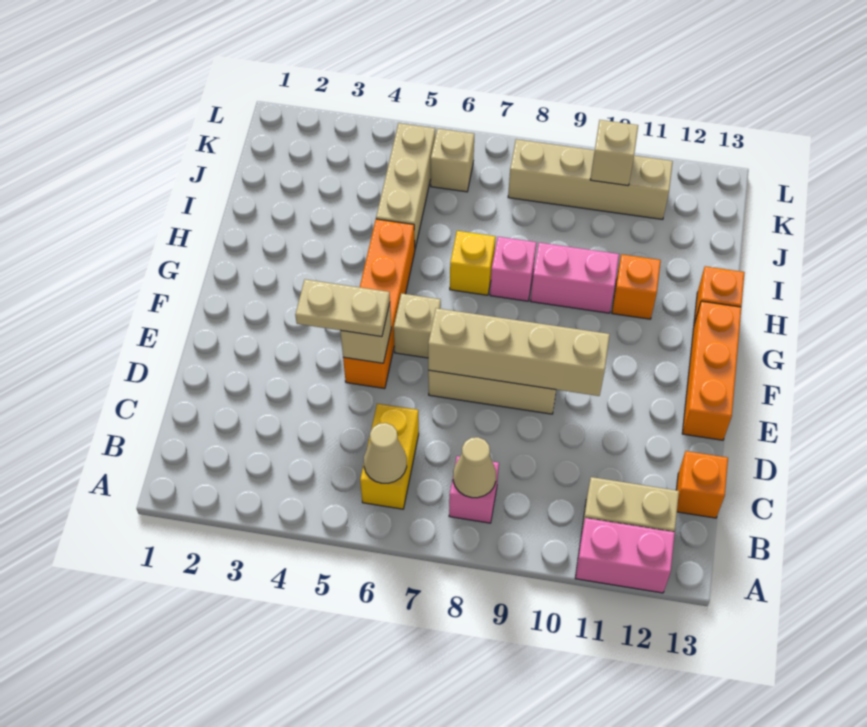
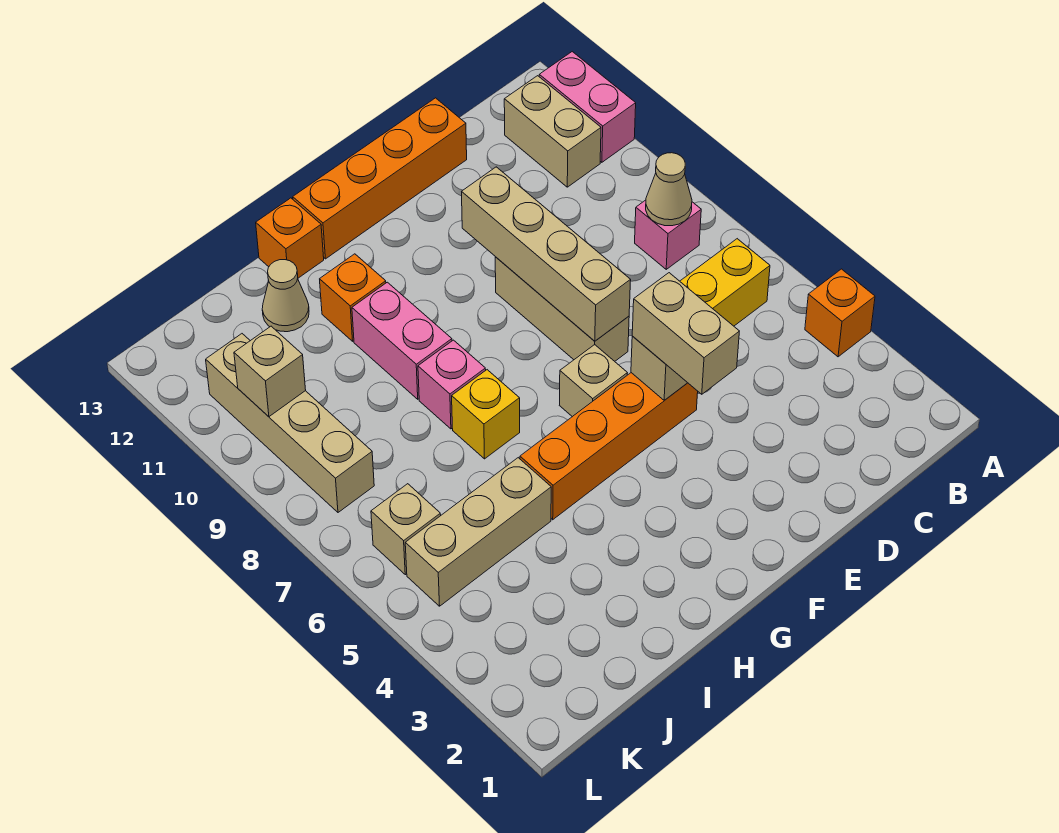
tan 1x1 cone [364,423,407,483] -> tan 1x1 cone moved to [262,260,309,332]
orange 1x1 brick [676,451,728,518] -> orange 1x1 brick moved to [805,269,875,357]
tan 1x2 plate [295,279,390,337] -> tan 1x2 brick [632,273,739,394]
orange 1x3 brick [682,301,741,440] -> orange 1x4 brick [293,98,467,259]

